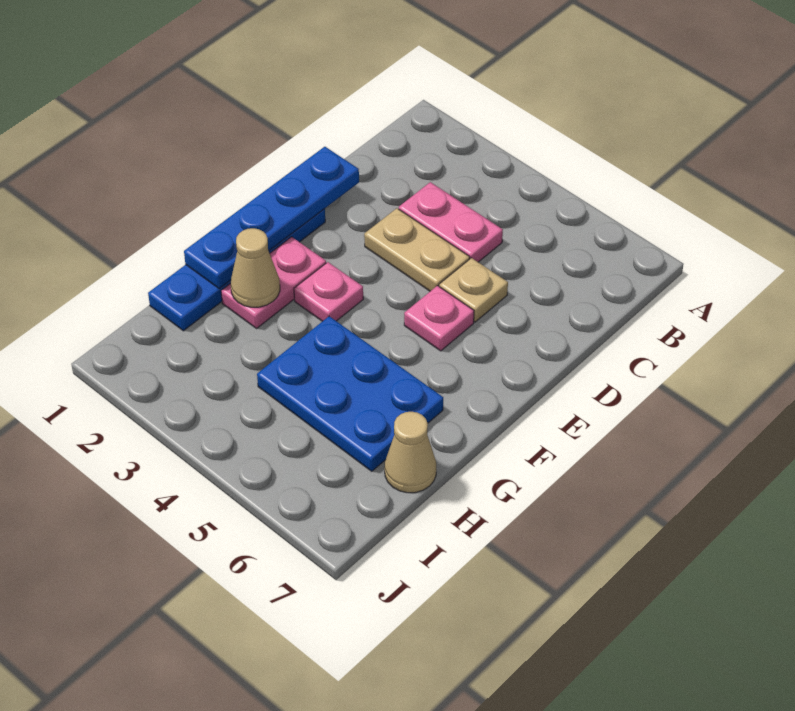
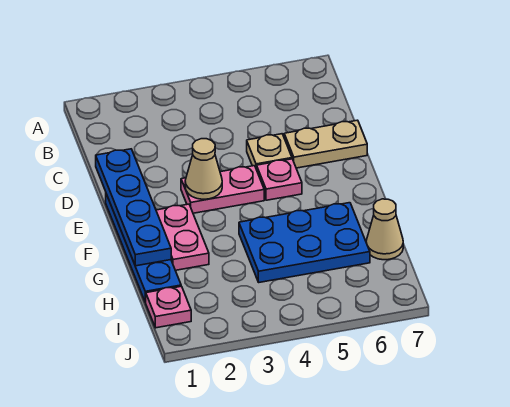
pink 1x2 plate [399,182,503,262] -> pink 1x2 plate moved to [181,166,264,213]
tan 1x2 plate [364,208,470,291] -> tan 1x2 plate moved to [284,120,367,168]
pink 1x1 plate [294,262,363,321] -> pink 1x1 plate moved to [145,286,191,328]
tan 1x1 cone [231,228,280,307] -> tan 1x1 cone moved to [185,139,222,199]

